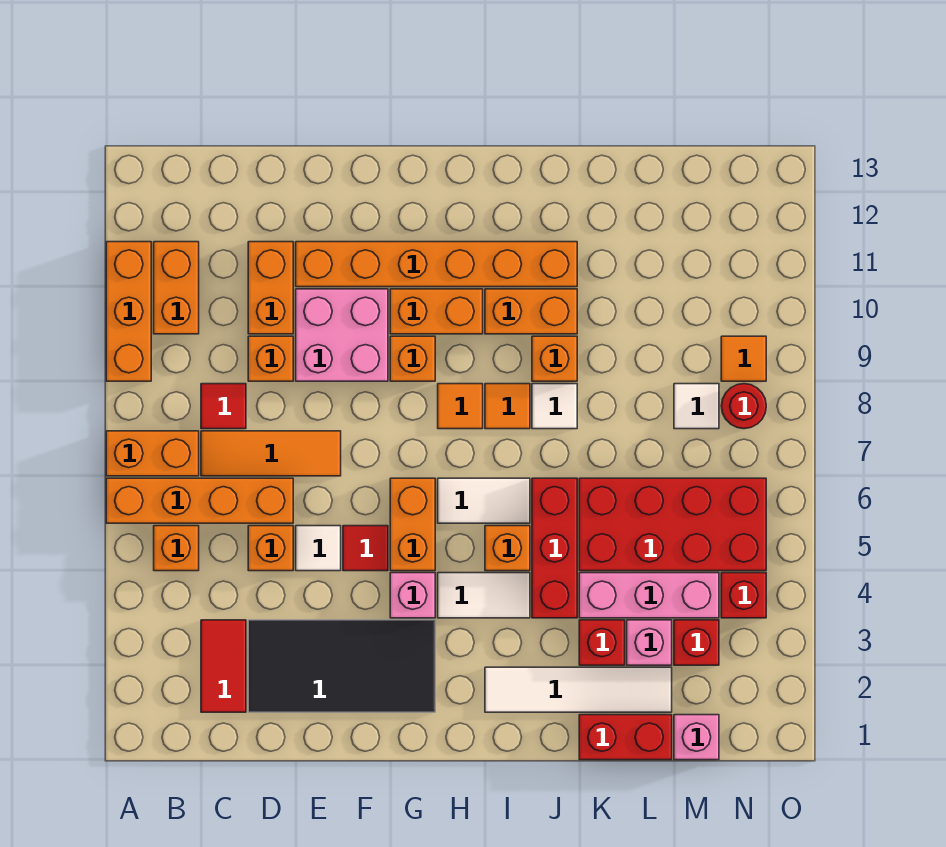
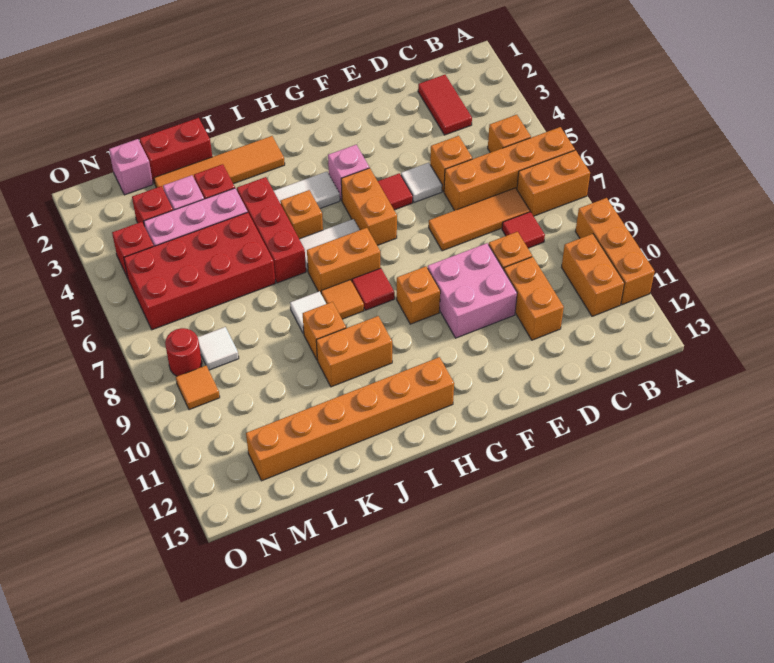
black 2x4 tile [248,620,435,712] -> none
orange 1x6 brick [296,242,577,287] -> orange 1x6 brick moved to [246,357,454,481]
orange 1x2 brick [390,289,483,334] -> orange 1x2 brick moved to [307,228,381,292]
orange 1x1 tile [438,384,483,429] -> red 1x1 tile [352,268,395,310]
white 1x4 tile [485,667,672,712] -> orange 1x4 tile [154,136,285,190]

